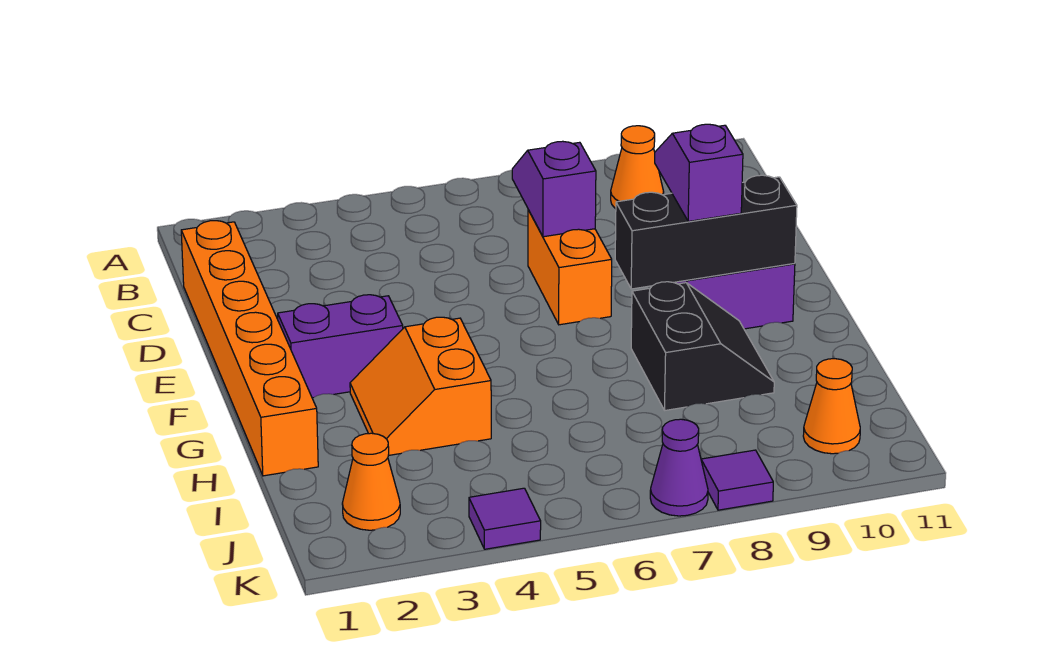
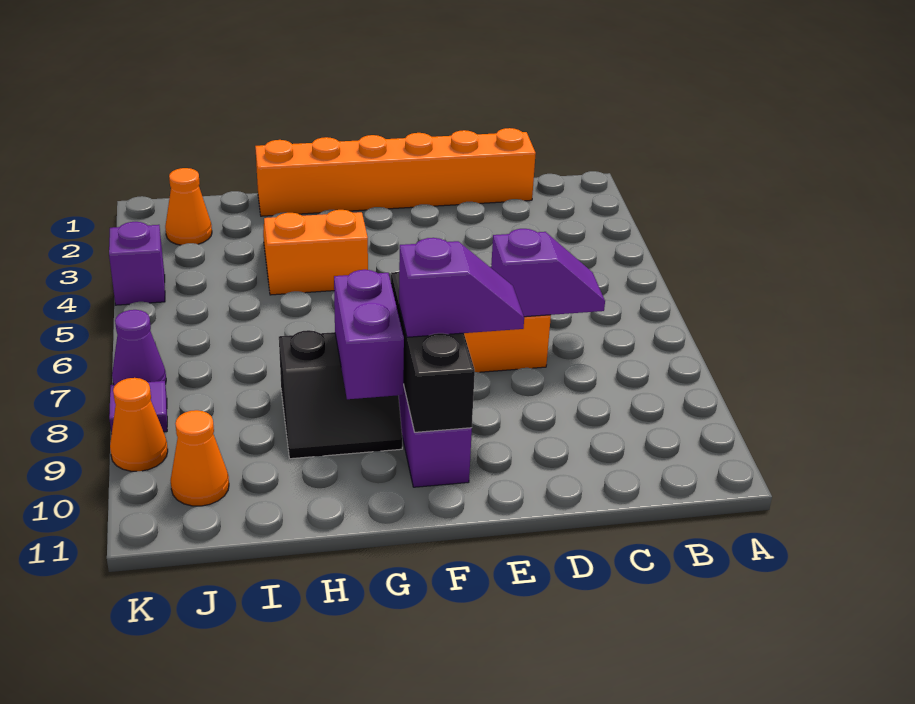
orange 1x1 cone [611,126,664,209] -> orange 1x1 cone moved to [110,378,168,471]
purple 1x2 brick [278,295,403,398] -> purple 1x2 brick moved to [334,270,404,399]
purple 1x1 tile [469,488,541,549] -> purple 1x1 brick [109,222,165,305]

